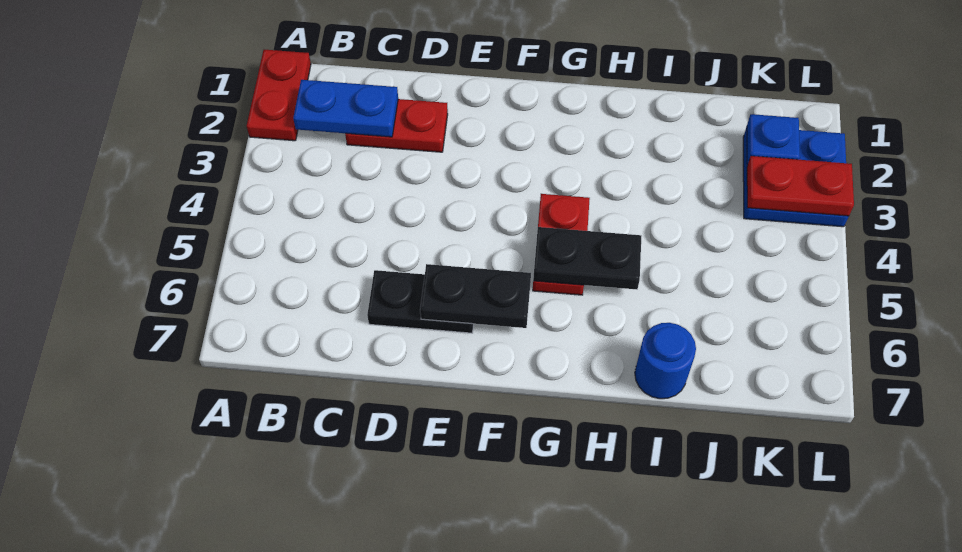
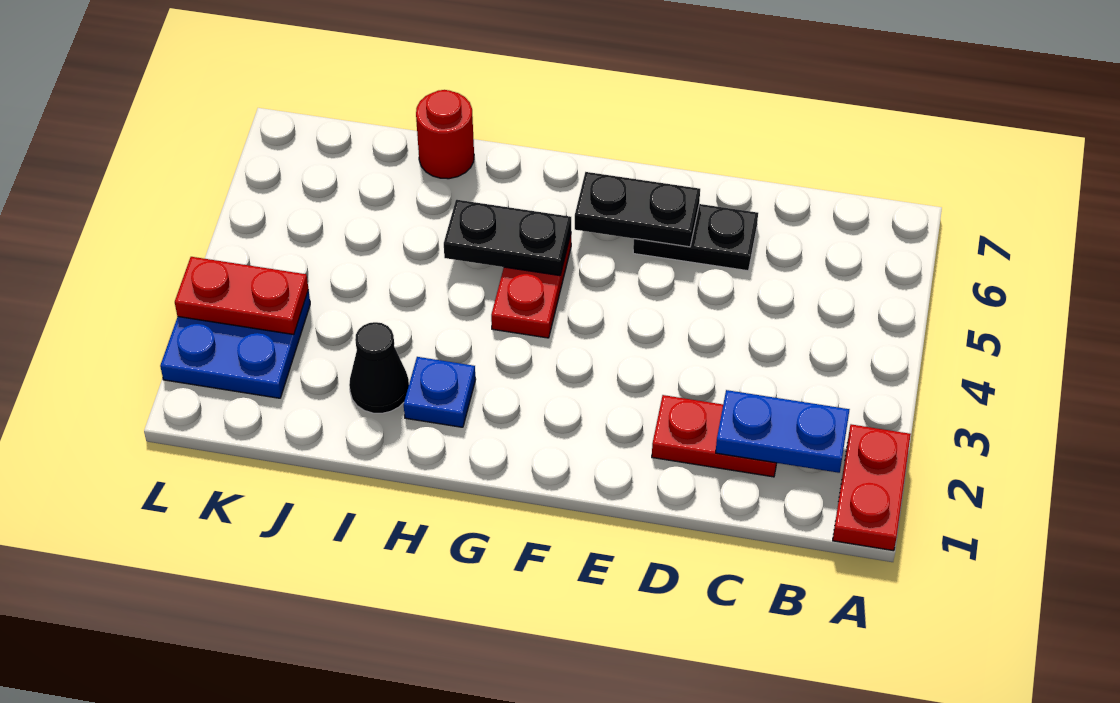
none -> black 1x1 cone [349,322,409,413]
blue 1x1 round brick [635,323,696,399] -> red 1x1 round brick [416,90,474,179]
blue 1x1 plate [747,114,800,165] -> blue 1x1 plate moved to [404,357,476,427]

